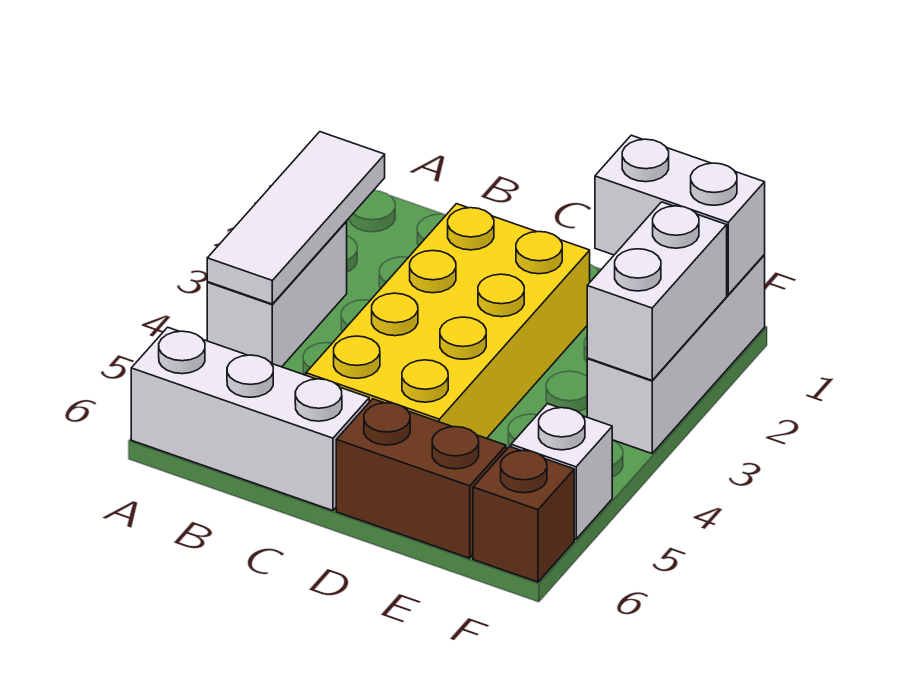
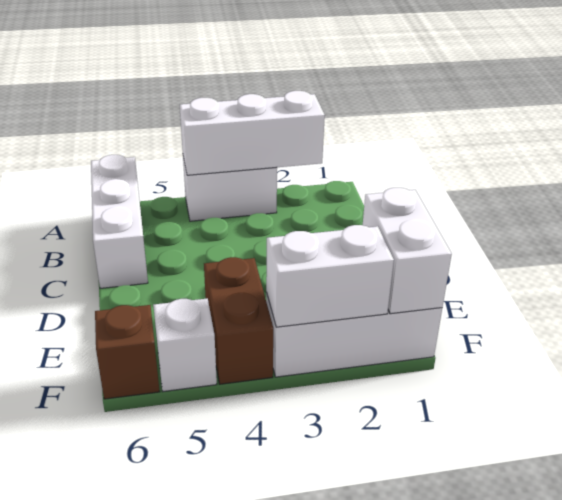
white 1x3 tile [207,132,385,304] -> white 1x3 brick [180,91,325,175]
yellow 2x4 brick [306,204,590,438] -> none
brown 1x2 brick [336,399,506,558] -> brown 1x2 brick moved to [204,257,273,384]

